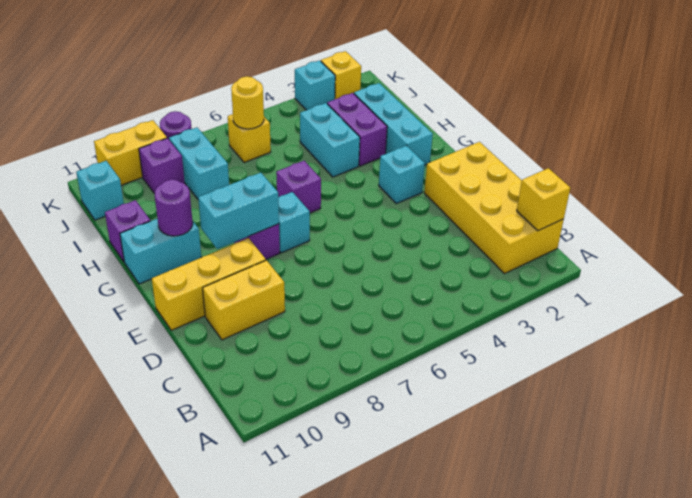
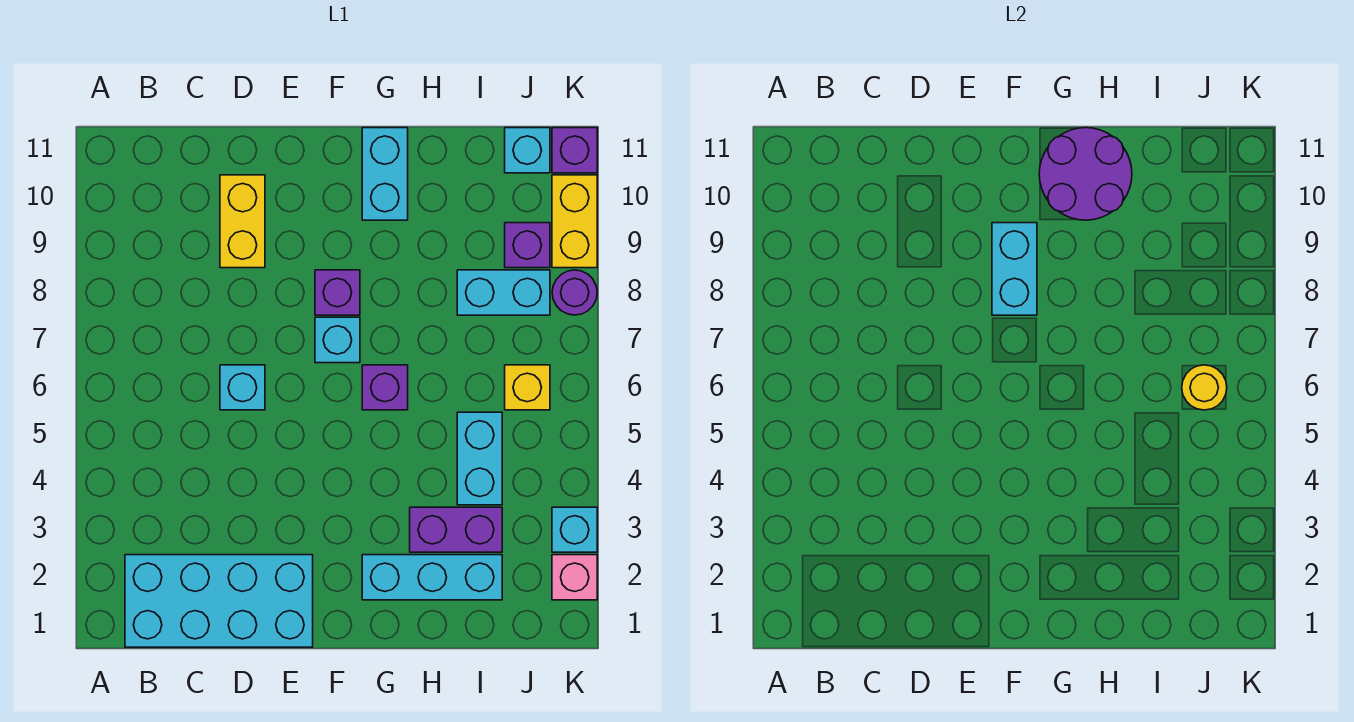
yellow 2x4 brick [424,142,564,274] -> cyan 2x4 brick [125,555,313,647]
yellow 1x1 brick [517,168,570,231] -> none
yellow 1x3 brick [152,238,266,330] -> none
cyan 1x1 brick [379,146,425,204] -> cyan 1x1 brick moved to [220,365,265,410]
purple 1x1 round brick [155,180,193,236] -> purple 2x2 round brick [1039,128,1132,220]
cyan 1x2 brick [300,103,360,177] -> cyan 1x2 brick turned to [457,412,502,505]
purple 1x1 brick [105,200,150,261] -> purple 1x1 brick moved to [552,128,597,173]
yellow 1x1 brick [321,51,361,99] -> pink 1x1 brick [552,555,597,600]

